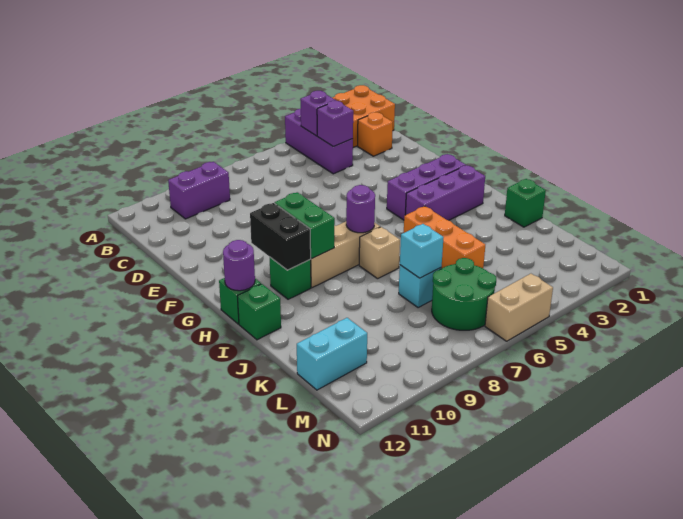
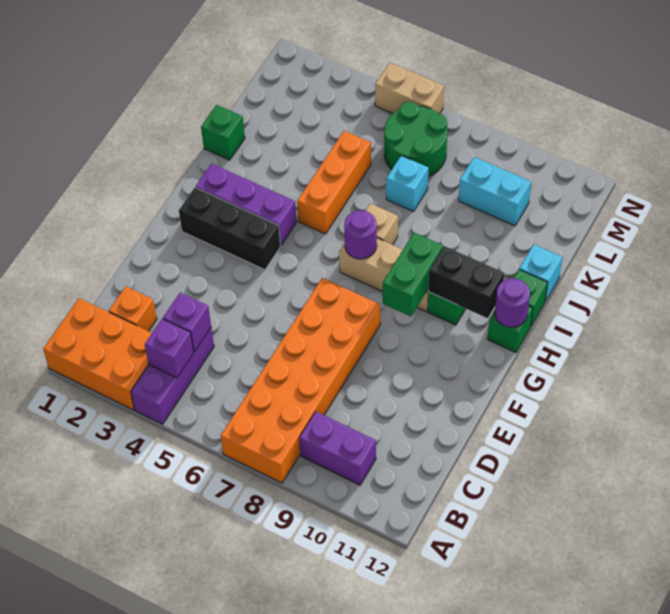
none -> orange 2x6 brick [221,278,380,483]
purple 1x3 brick [387,154,466,220] -> black 1x3 brick [179,187,281,270]
black 1x2 brick [250,203,311,270] -> black 1x2 brick turned to [428,246,504,318]
cyan 1x1 brick [400,224,444,278] -> cyan 1x1 brick moved to [519,244,562,301]
cyan 1x2 brick [297,318,367,390] -> cyan 1x2 brick moved to [459,157,531,226]

